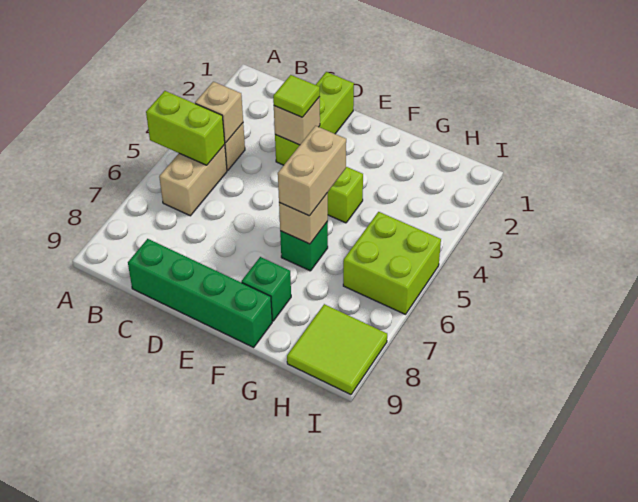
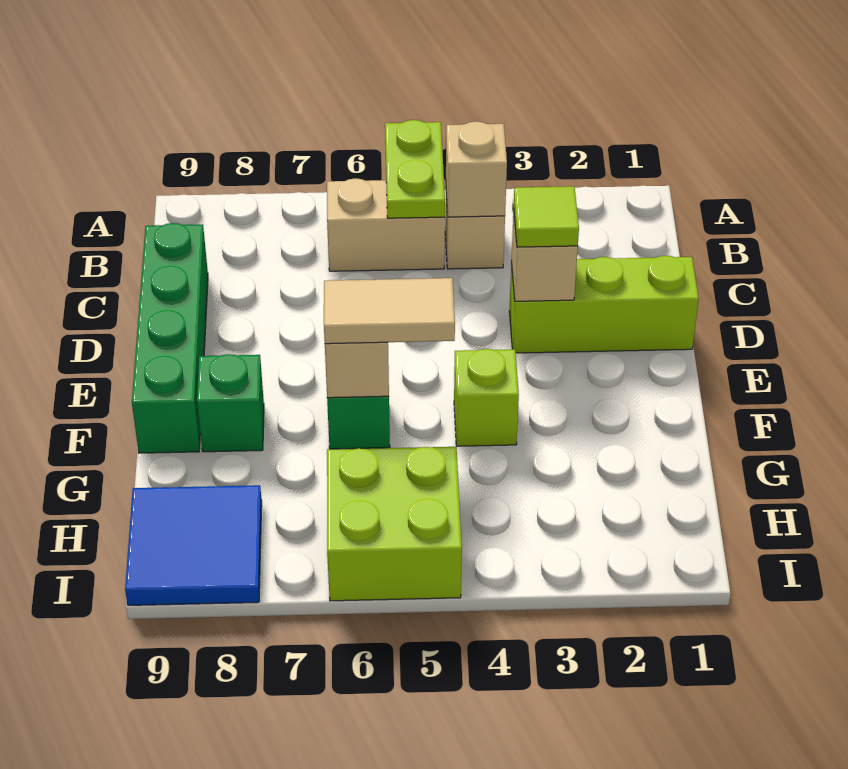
lime 1x2 brick [146,91,225,165] -> lime 1x2 plate [385,120,445,218]
tan 1x2 brick [278,126,346,216] -> tan 1x2 tile [324,278,455,344]
lime 2x2 tile [287,304,387,395] -> blue 2x2 tile [125,485,262,605]

